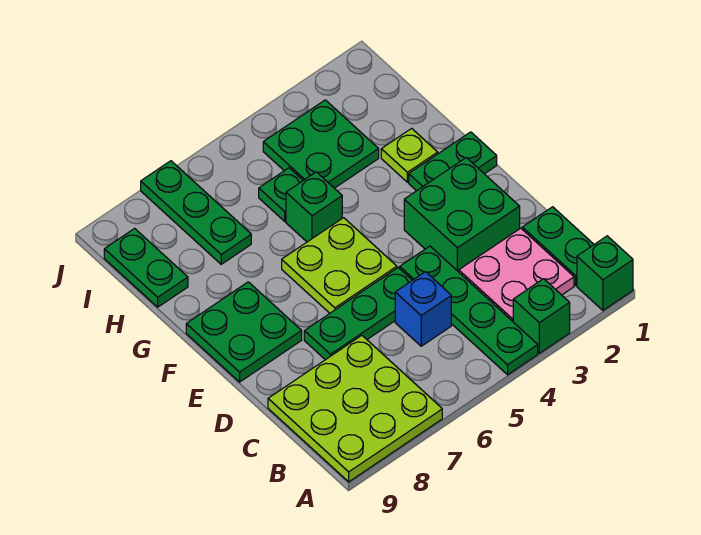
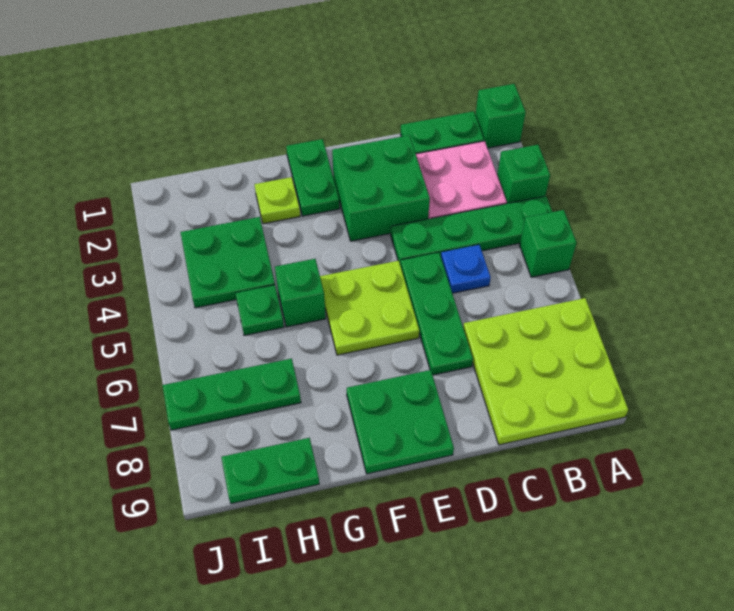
none -> green 1x1 brick [520,210,577,277]
blue 1x1 brick [395,272,451,346] -> blue 1x1 plate [441,245,491,293]

